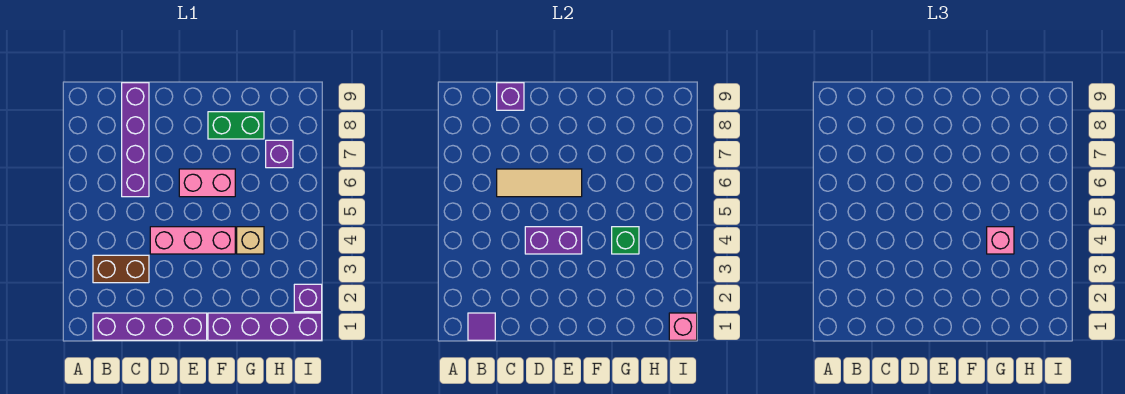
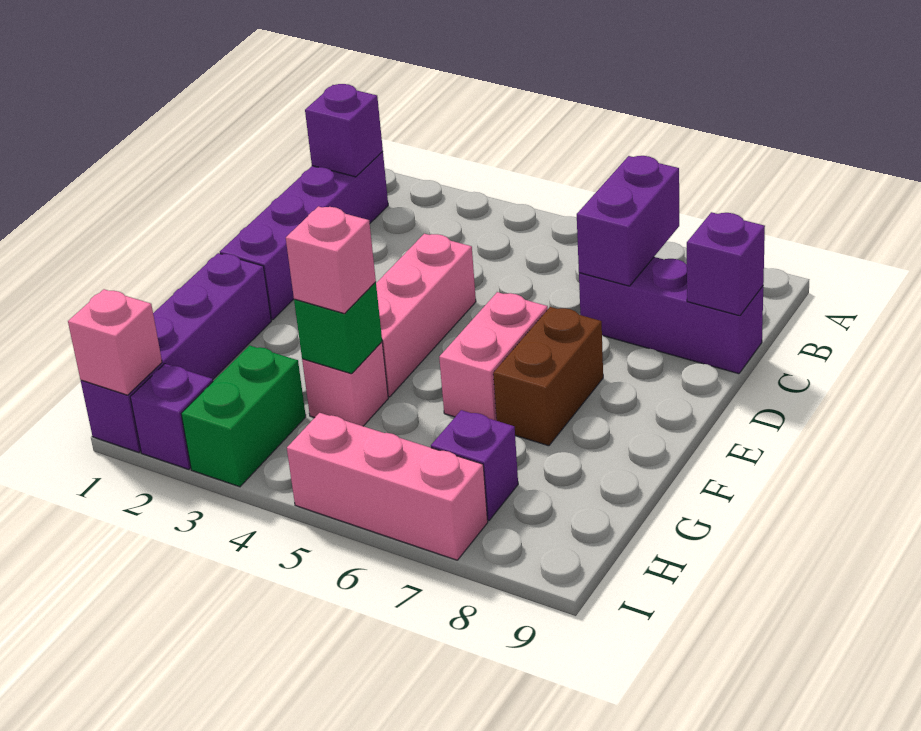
purple 1x1 tile [468,313,495,340] -> purple 1x1 brick [305,84,383,177]
brown 1x2 brick [93,255,149,283] -> brown 1x2 brick moved to [493,307,603,446]
purple 1x4 brick [122,83,149,197] -> purple 1x3 brick [579,257,763,374]
tan 1x3 tile [497,169,582,197] -> none
purple 1x2 brick [525,227,582,254] -> purple 1x2 brick moved to [577,156,679,286]
green 1x2 brick [208,112,264,139] -> green 1x2 brick moved to [181,345,306,487]
tan 1x1 brick [237,227,264,254] -> pink 1x1 brick [302,342,388,426]
none -> pink 1x3 brick [287,413,488,560]

